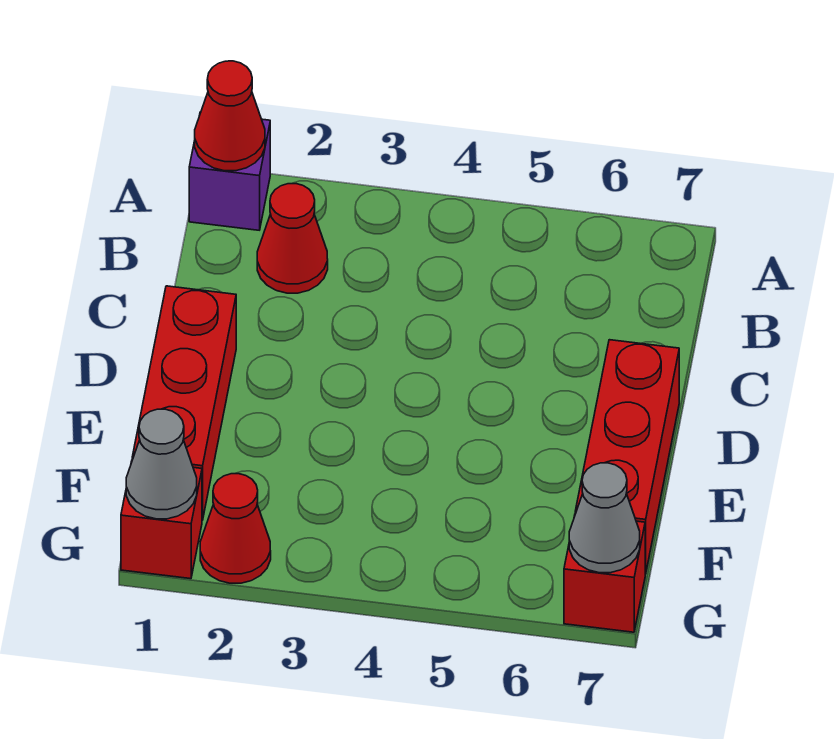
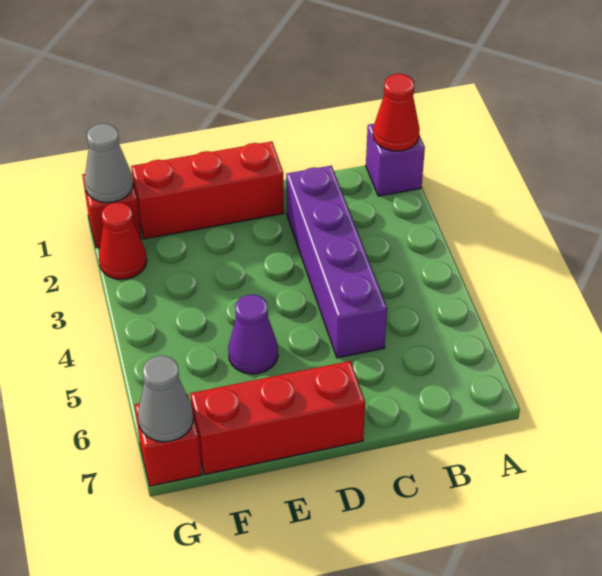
red 1x1 cone [257,184,328,293] -> none
none -> purple 1x4 brick [286,166,387,358]
none -> purple 1x1 cone [228,295,278,374]

